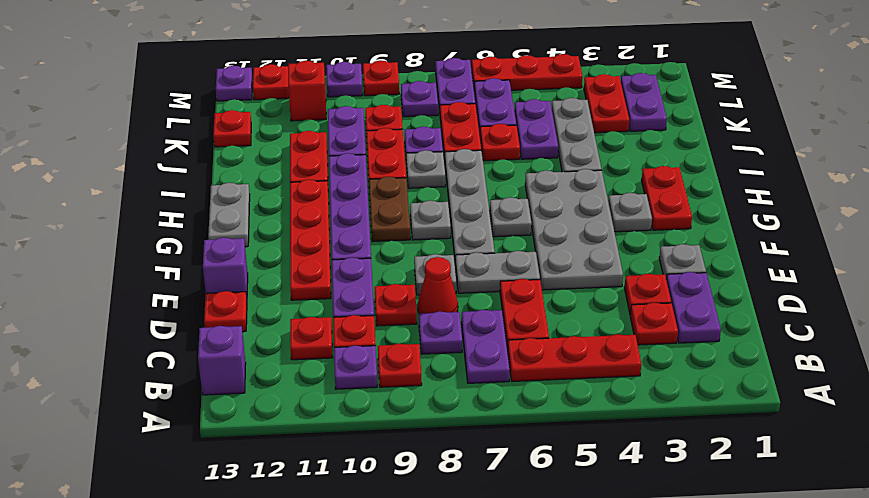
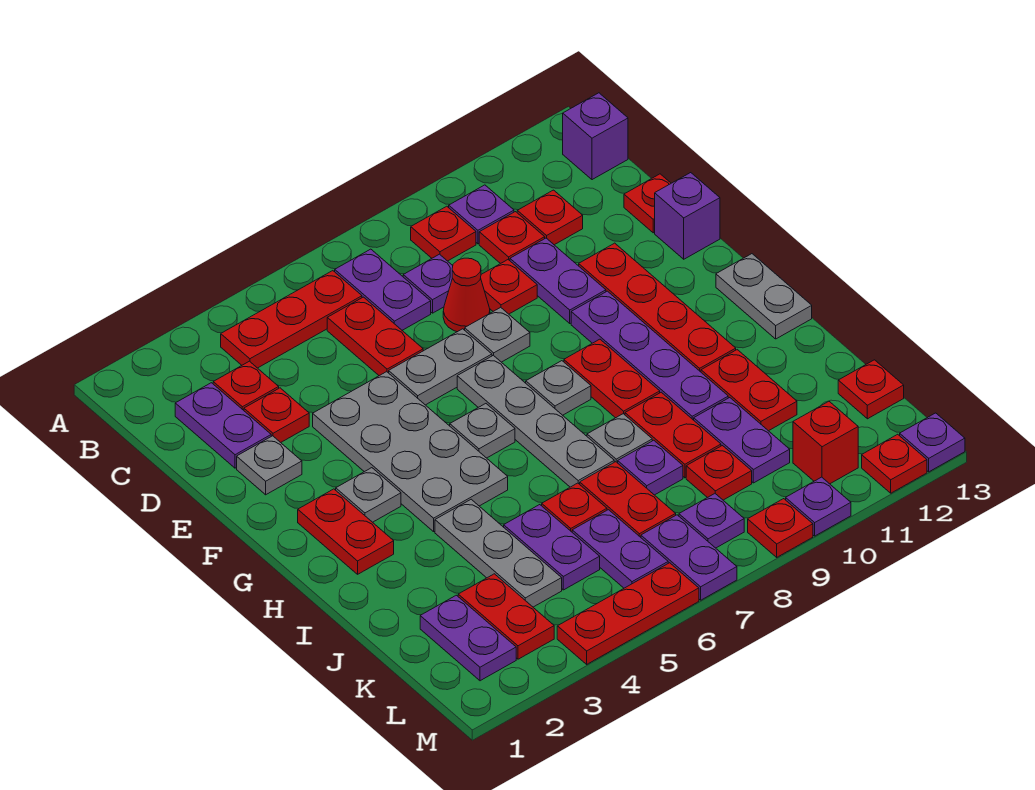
brown 1x2 plate [369,177,410,242] -> red 1x2 plate [564,339,660,418]

